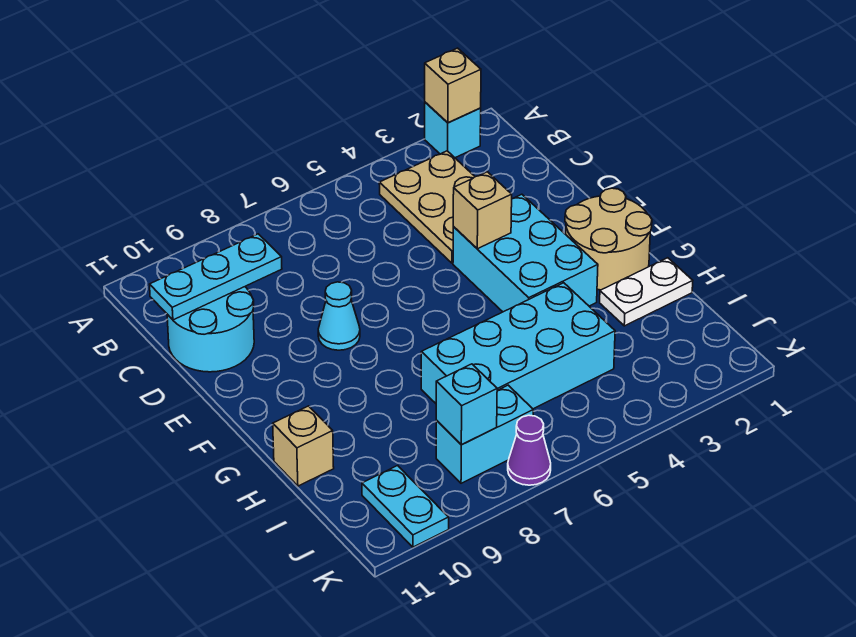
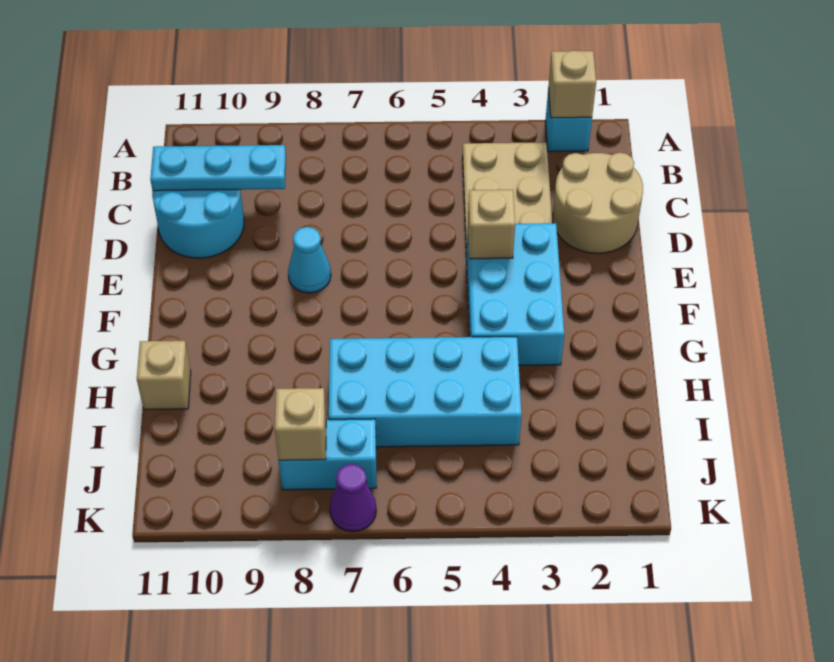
tan 2x2 round brick [565,188,652,290] -> tan 2x2 round brick moved to [553,153,643,253]
white 1x2 plate [600,258,693,326] -> none
cyan 1x1 brick [436,364,498,445] -> tan 1x1 brick [275,388,326,460]
cyan 1x2 plate [362,466,449,547] -> none

